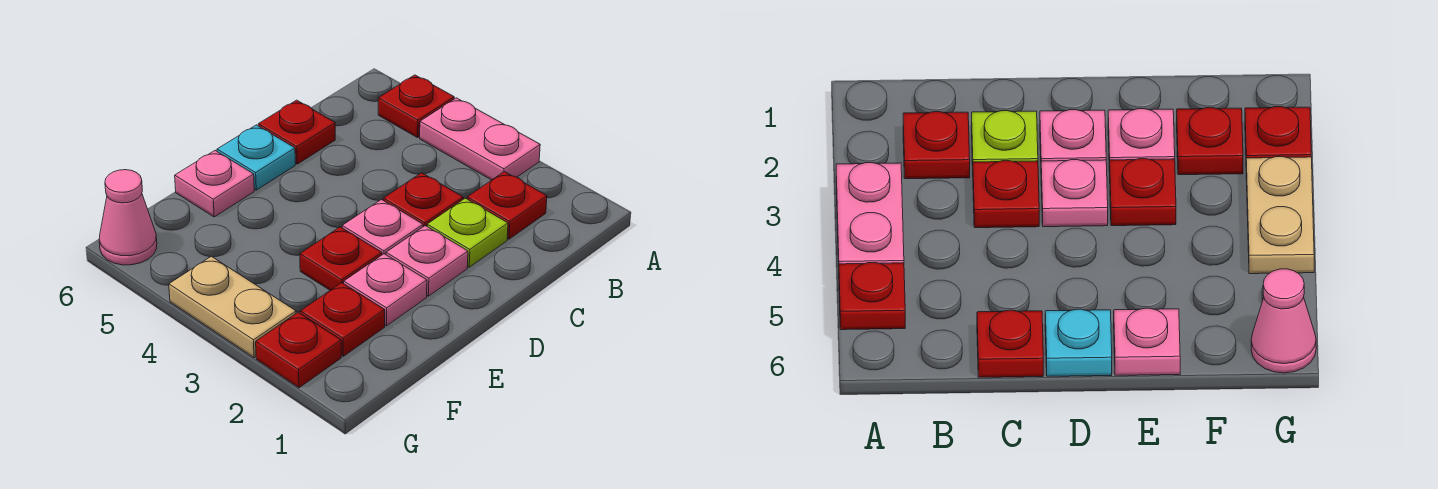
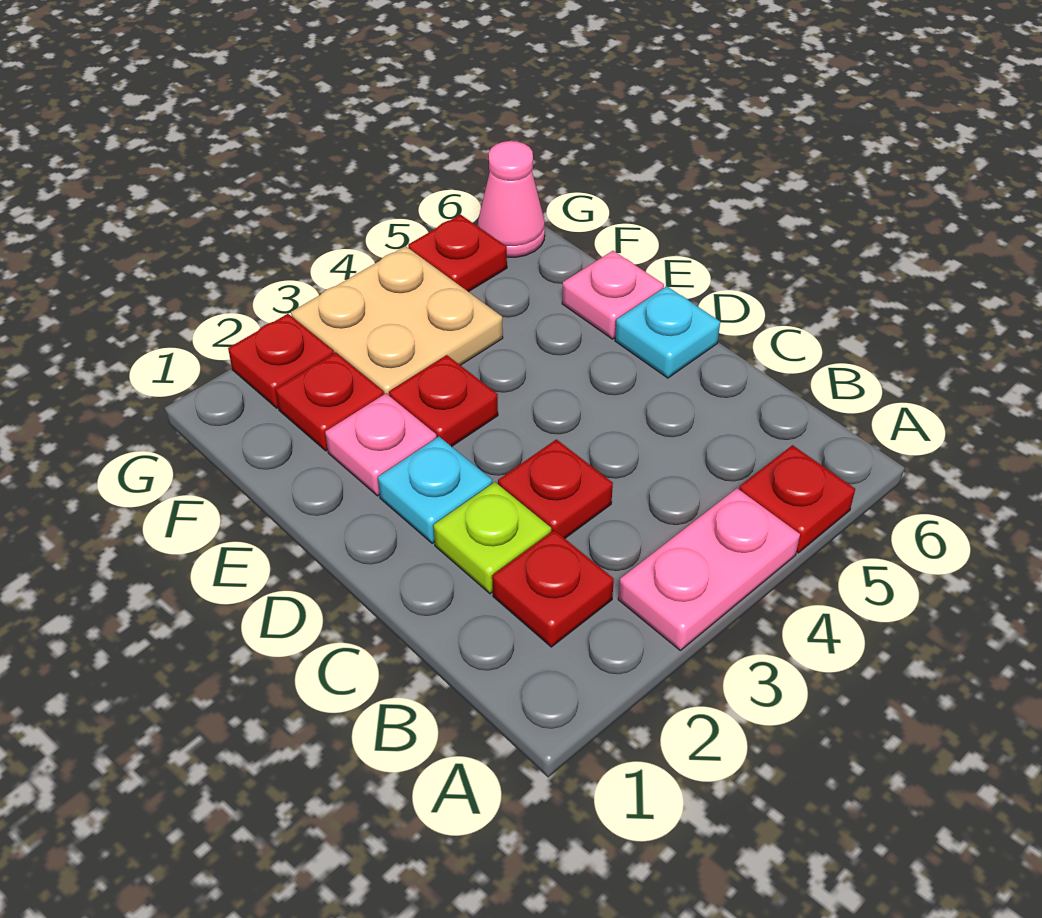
red 1x1 plate [258,100,335,164] -> red 1x1 plate moved to [408,215,507,292]
pink 1x1 plate [386,226,468,296] -> cyan 1x1 plate [378,437,492,543]
pink 1x1 plate [342,200,423,255] -> none
tan 1x2 plate [169,256,296,358] -> tan 2x2 plate [291,246,503,395]

